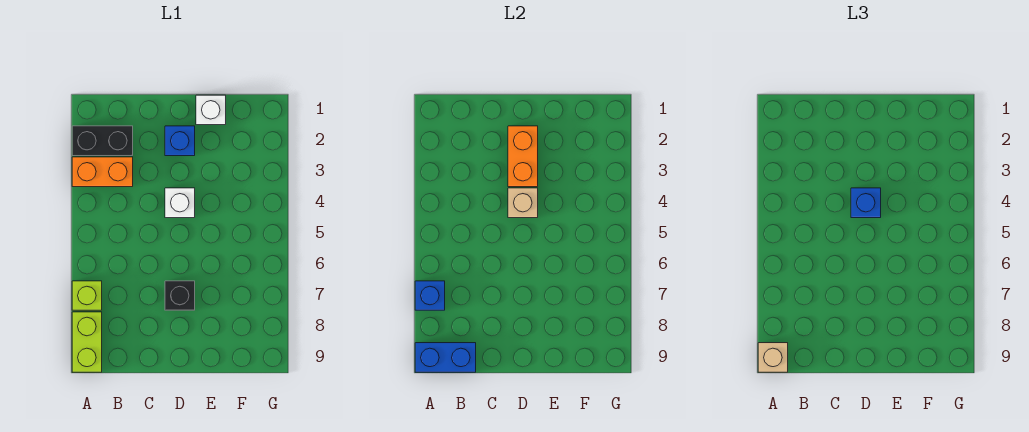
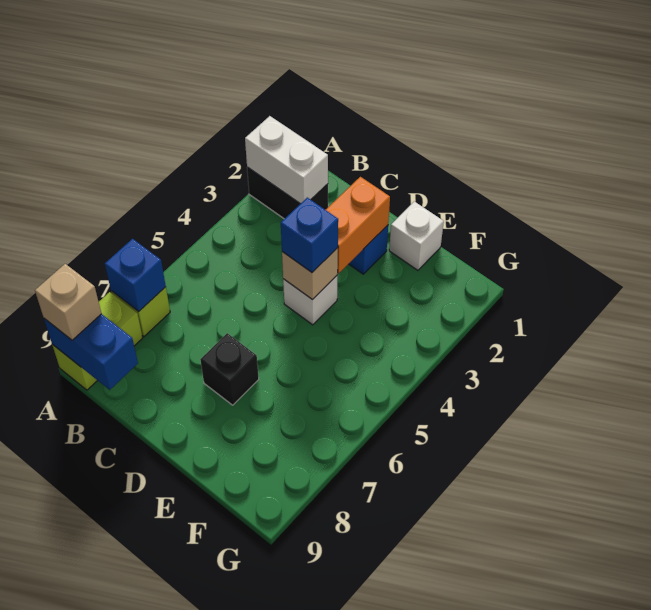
none -> white 1x2 brick [245,116,328,204]
orange 1x2 brick [72,157,133,187] -> none

